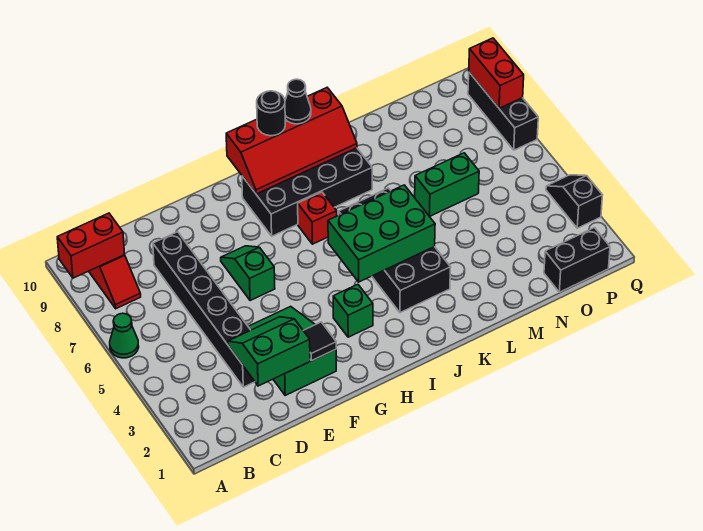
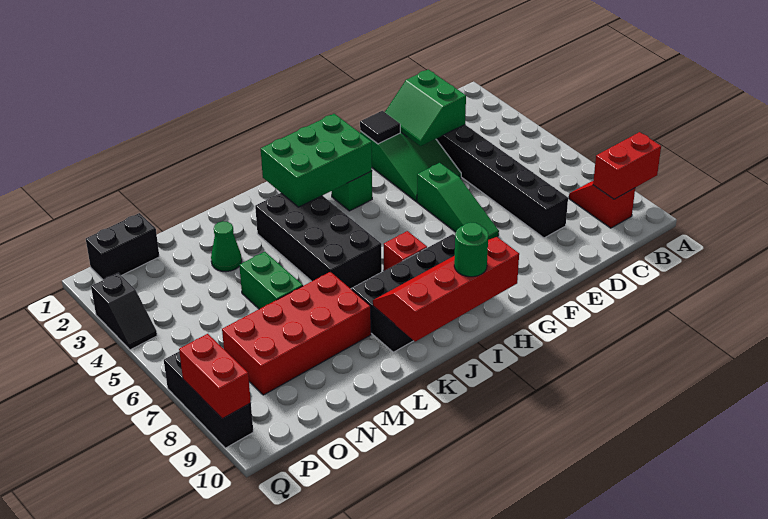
green 1x1 cone [110,313,139,358] -> green 1x1 cone moved to [211,221,242,272]
green 2x2 slope [228,317,310,386] -> green 2x2 slope turned to [385,69,466,146]
green 1x2 slope [221,246,275,301] -> green 1x3 slope [417,163,499,240]
green 2x3 brick [328,185,435,282] -> green 2x3 brick moved to [261,114,372,207]
black 1x1 round brick [257,91,285,136] -> green 1x1 round brick [454,222,488,277]
black 1x1 cone [285,79,311,124] -> none
none -> red 2x4 brick [222,272,371,395]
green 1x2 brick [415,153,479,217] -> green 1x2 brick turned to [239,252,303,309]

